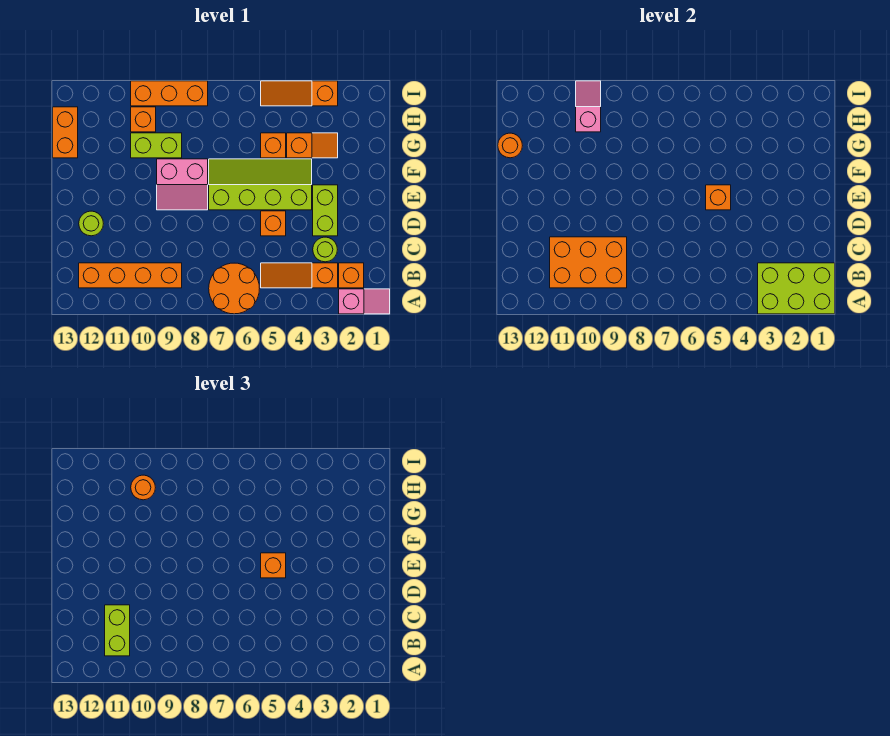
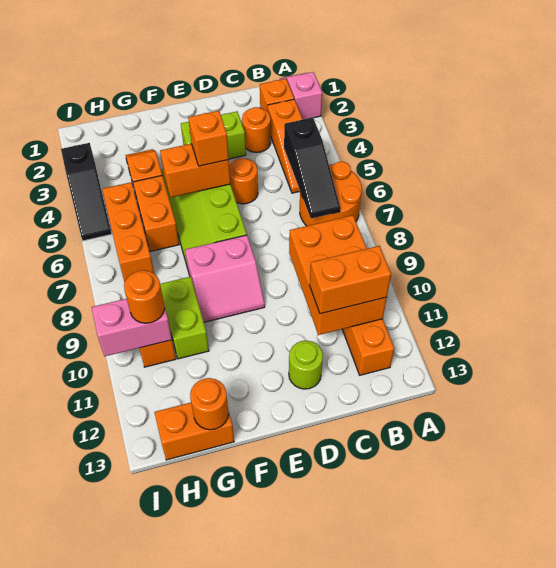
lime 2x3 brick [758,263,835,314] -> none
none -> black 1x3 slope [284,118,340,218]
lime 1x2 brick [105,605,130,656] -> orange 1x2 brick [310,246,391,314]
lime 1x1 round brick [313,237,337,262] -> orange 1x1 round brick [242,107,271,153]
orange 1x1 brick [261,211,286,236] -> orange 1x1 round brick [229,158,258,204]
orange 1x1 brick [706,185,731,210] -> orange 1x2 brick [160,144,230,197]
pink 2x2 slope [157,159,208,210] -> pink 2x2 slope turned to [185,235,265,322]
orange 1x1 brick [261,133,286,158] -> orange 1x2 brick [133,175,179,252]
pink 1x2 slope [576,81,601,132] -> pink 1x2 brick [92,299,172,356]
orange 1x3 slope [261,81,338,106] -> black 1x3 slope [61,143,112,241]
orange 1x3 brick [131,81,208,106] -> orange 1x3 brick moved to [102,182,154,282]

